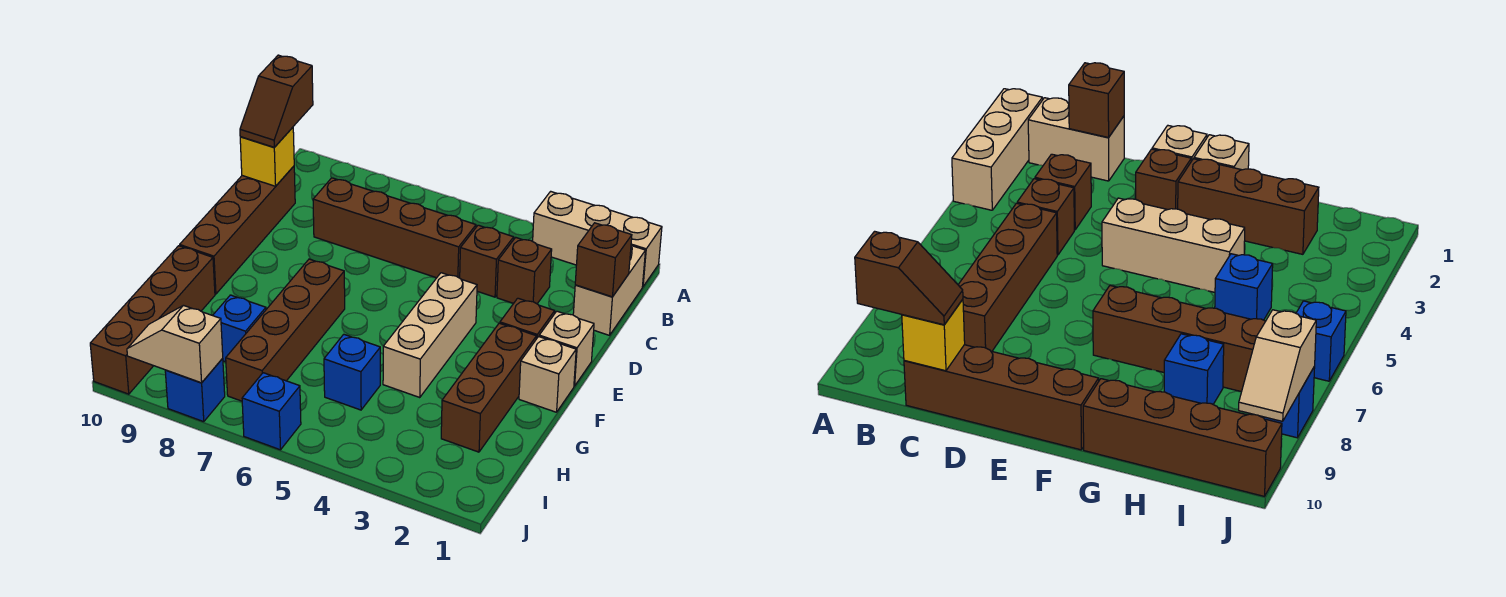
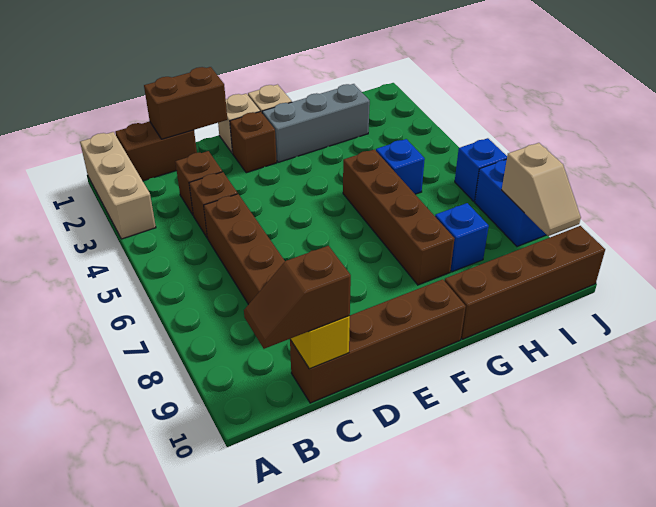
tan 1x2 brick [573,246,645,335] -> brown 1x2 brick [115,121,197,181]
brown 1x2 slope [240,55,313,147] -> brown 1x2 slope turned to [244,246,351,349]
brown 1x1 brick [575,223,632,297] -> brown 1x2 brick [144,67,227,139]
tan 1x3 brick [383,273,477,398] -> none
brown 1x3 brick [441,323,536,452] -> grey 1x3 brick [262,84,370,162]
brown 1x4 brick [226,259,345,401] -> brown 1x4 brick turned to [343,149,455,285]
blue 1x1 brick [165,359,225,422] -> blue 1x2 brick [475,159,546,247]

